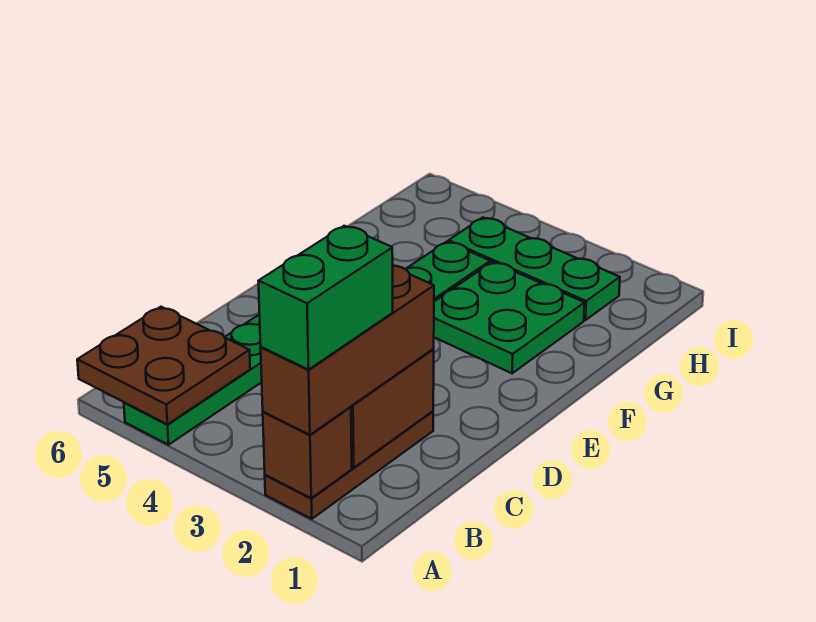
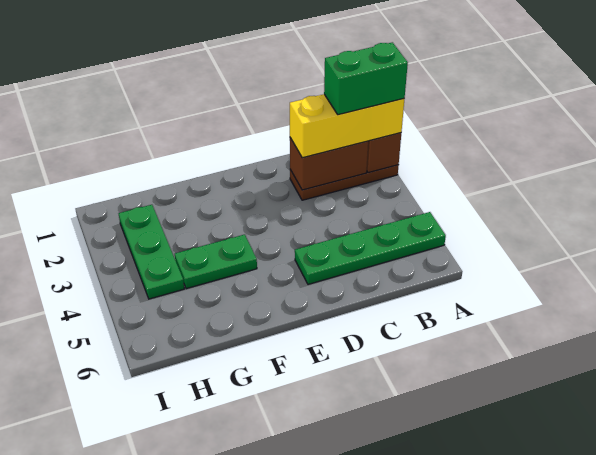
brown 1x3 brick [261,266,434,435] -> yellow 1x3 brick [290,94,404,158]
brown 2x2 plate [77,307,250,424] -> none
green 2x2 plate [434,262,584,373] -> none

